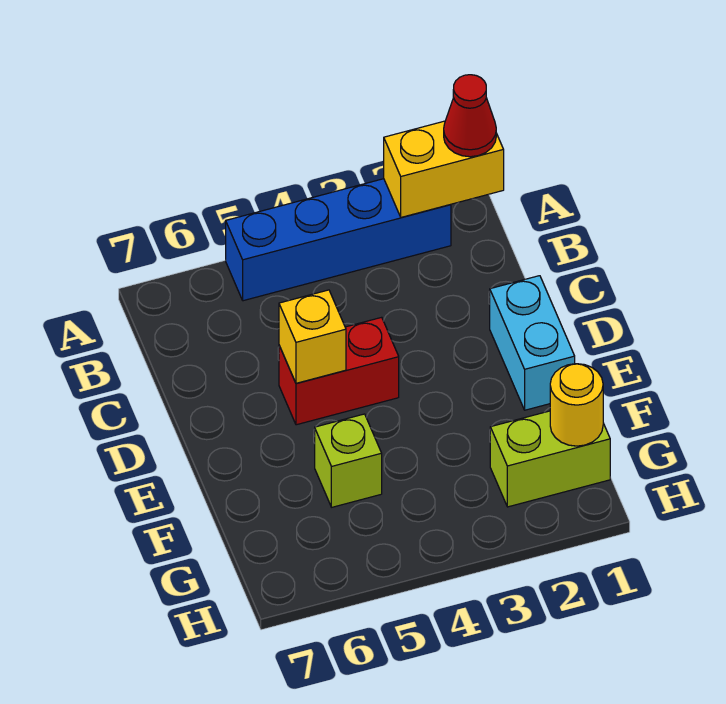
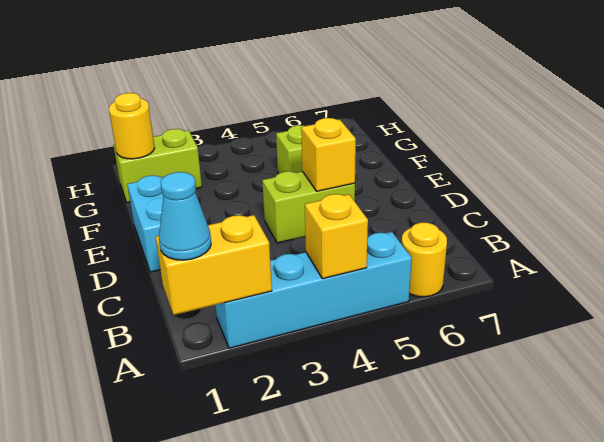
red 1x1 cone [444,75,496,157] -> cyan 1x1 cone [159,172,211,260]
blue 1x4 brick [226,179,451,301] -> cyan 1x4 brick [215,232,412,348]
none -> yellow 1x1 brick [305,194,368,279]
none -> yellow 1x1 round brick [402,222,447,297]
red 1x2 brick [279,317,399,425] -> lime 1x2 brick [262,171,355,243]

